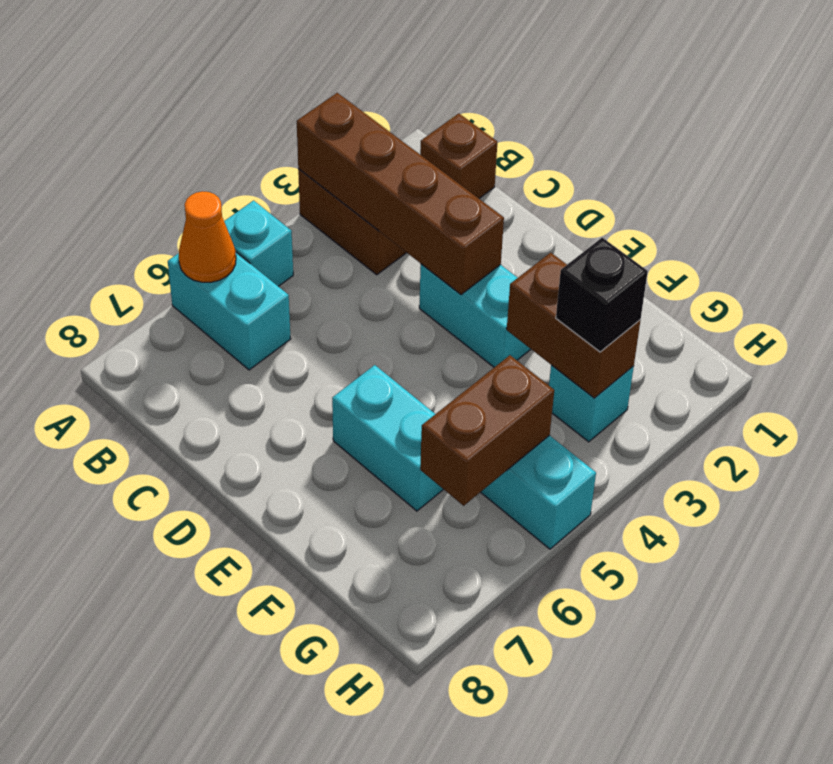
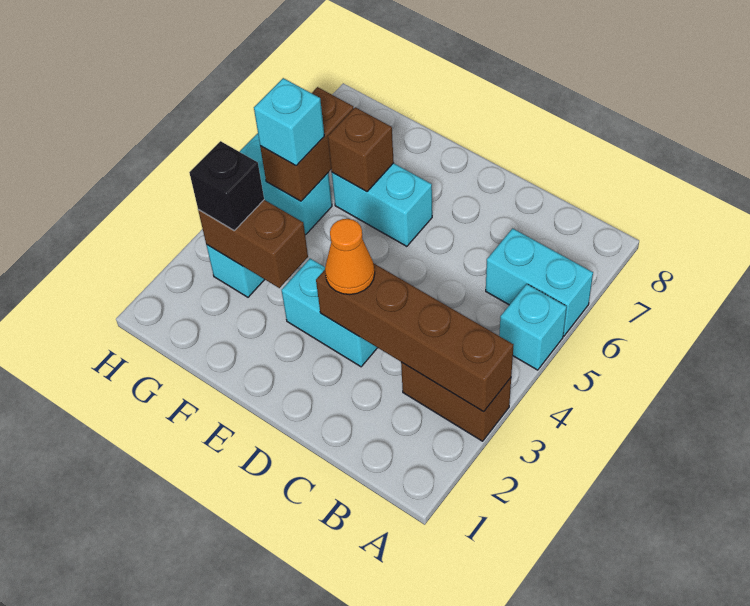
orange 1x1 cone [179,191,236,282] -> orange 1x1 cone moved to [325,219,375,295]
brown 1x1 brick [420,113,497,198] -> brown 1x1 brick moved to [328,107,394,192]
none -> cyan 1x1 brick [254,78,324,166]

